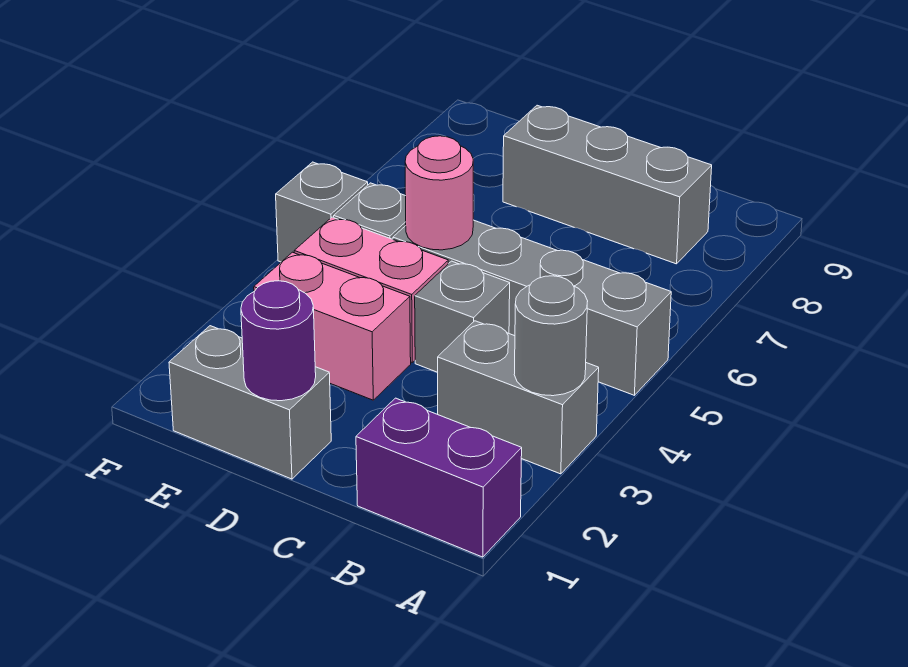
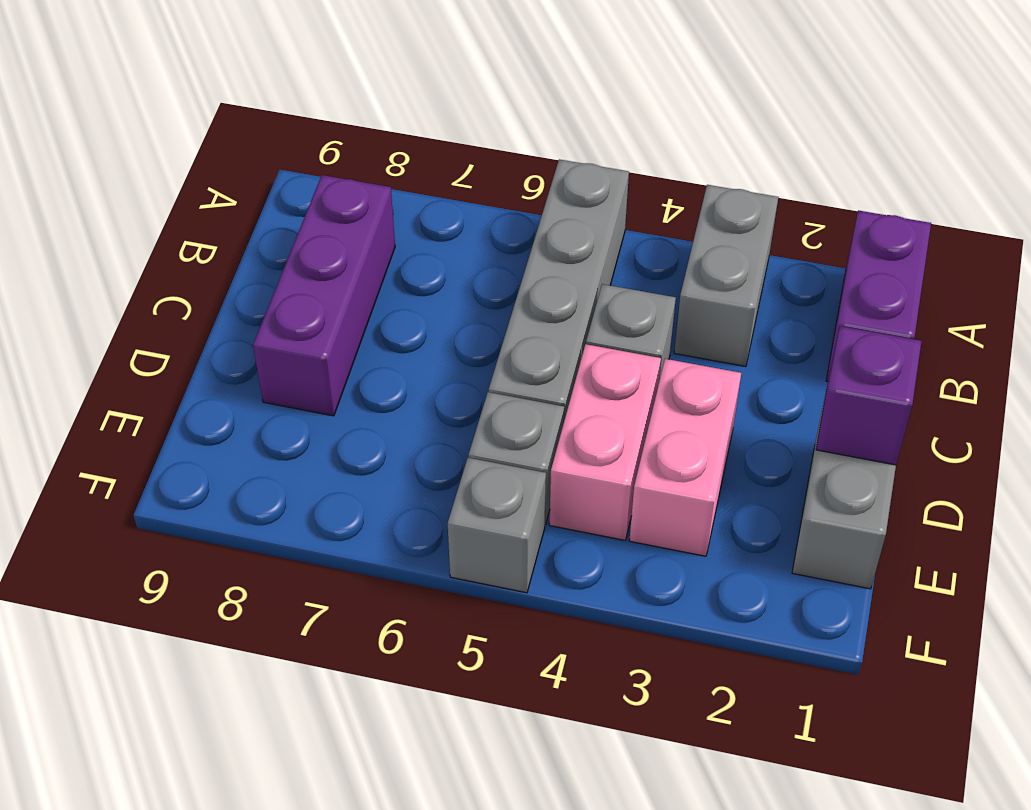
grey 1x1 round brick [514,276,588,396] -> none
grey 1x3 brick [503,105,712,264] -> purple 1x3 brick [253,175,395,416]
purple 1x1 round brick [241,281,316,401] -> purple 1x1 brick [816,326,921,465]
pink 1x1 round brick [405,136,473,250] -> none

